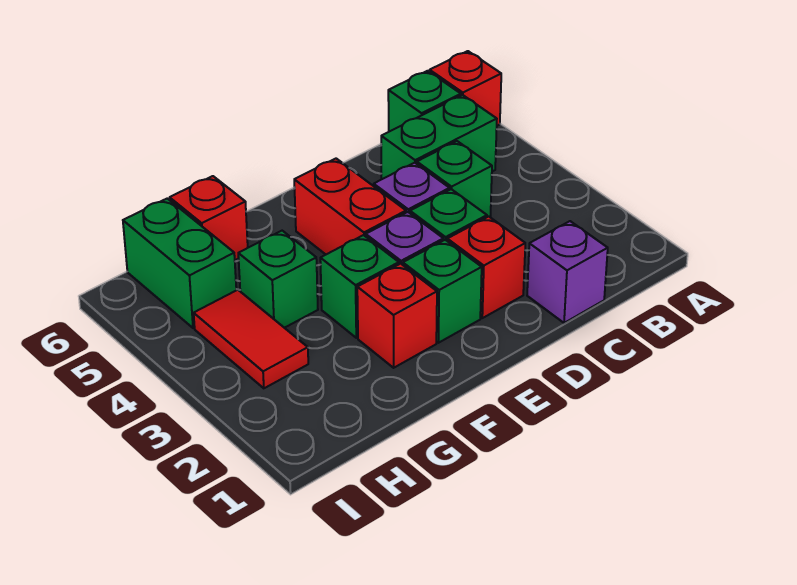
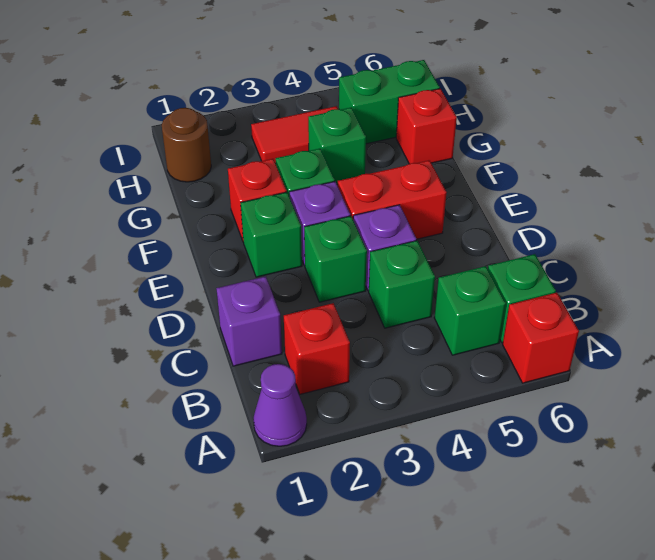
none -> purple 1x1 cone [254,364,307,446]
green 1x2 brick [381,95,497,179] -> green 1x1 brick [434,266,506,355]
red 1x1 brick [447,217,525,318] -> red 1x1 brick moved to [284,303,350,394]
none -> brown 1x1 round brick [162,108,211,182]

